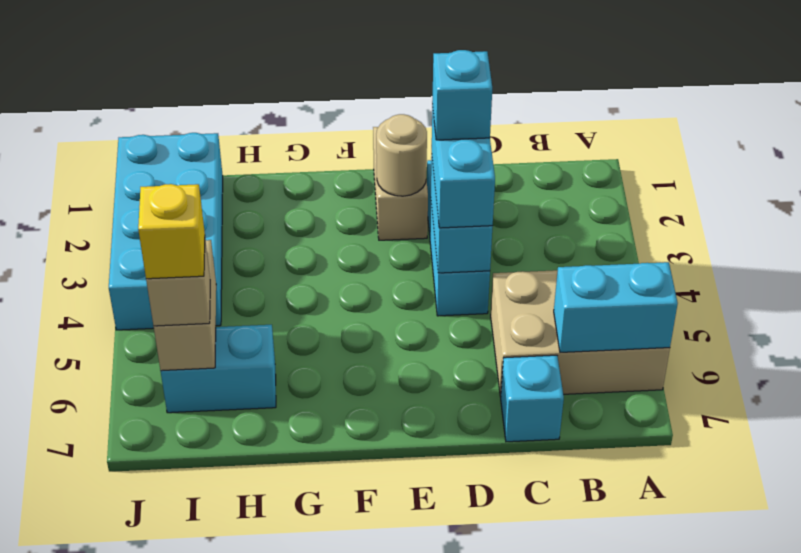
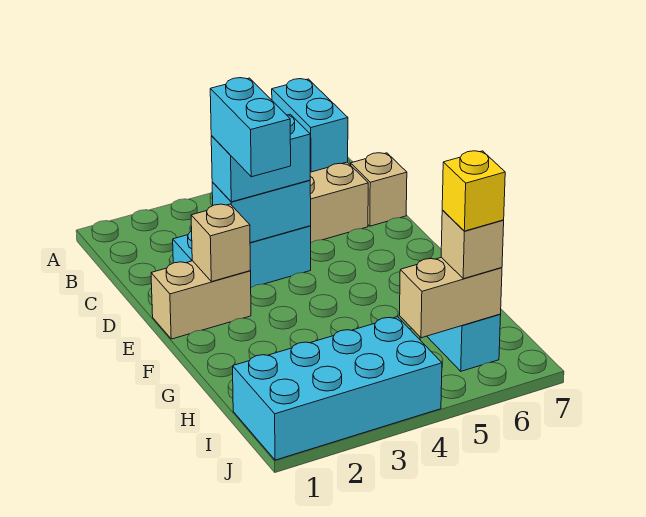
cyan 1x1 brick [501,355,564,442] -> tan 1x1 brick [351,153,407,226]
cyan 1x1 brick [432,50,492,140] -> cyan 1x2 brick [210,78,291,177]
tan 1x1 round brick [376,114,427,196] -> tan 1x1 brick [191,204,251,282]

